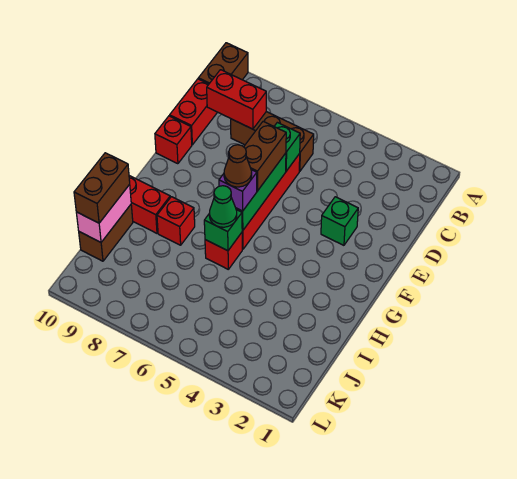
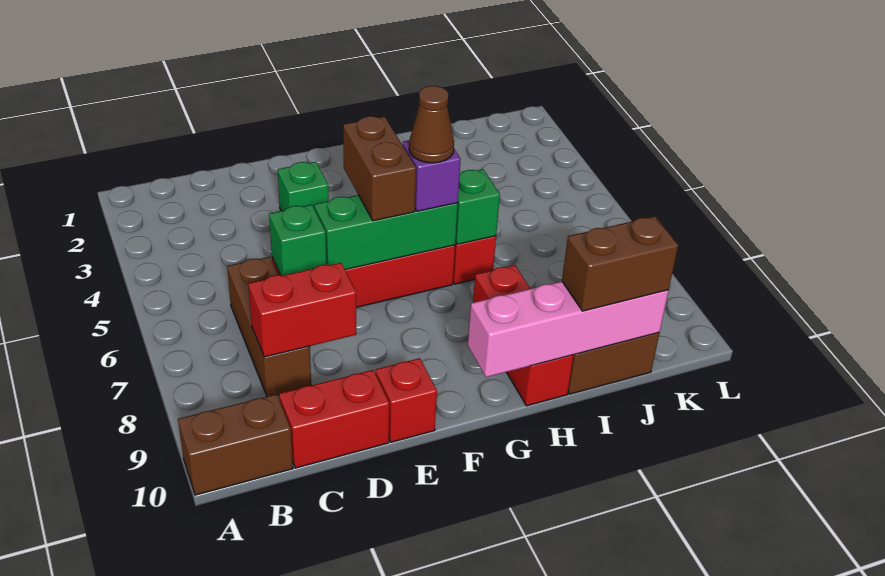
red 1x2 brick [207,70,266,129] -> red 1x2 brick turned to [248,263,356,357]
brown 1x2 brick [244,122,286,191] -> brown 1x2 brick turned to [343,116,416,221]
green 1x1 cone [209,186,237,227] -> none
pink 1x2 brick [76,185,131,242] -> pink 1x4 brick [468,281,669,377]

